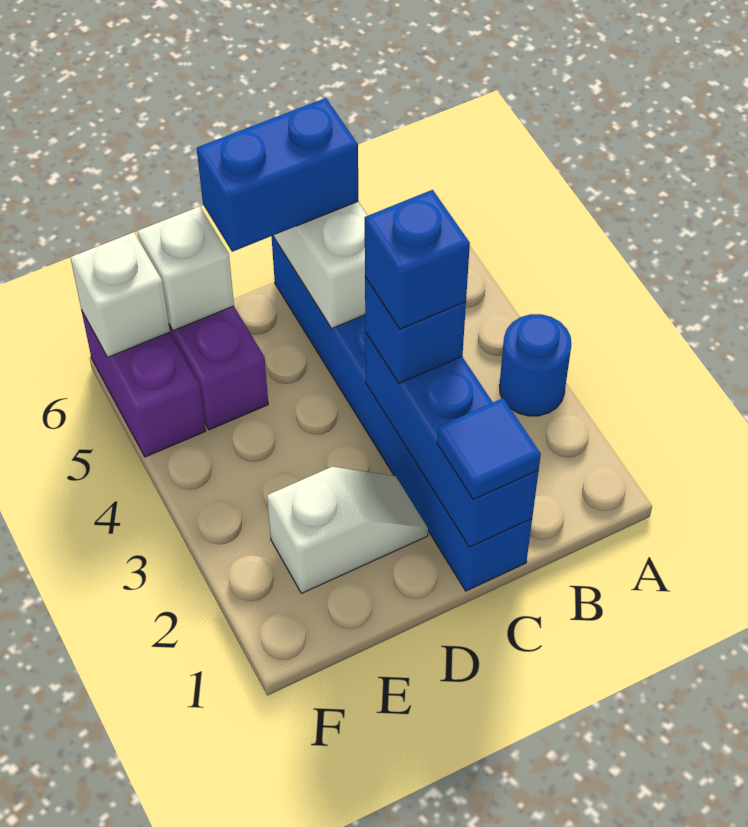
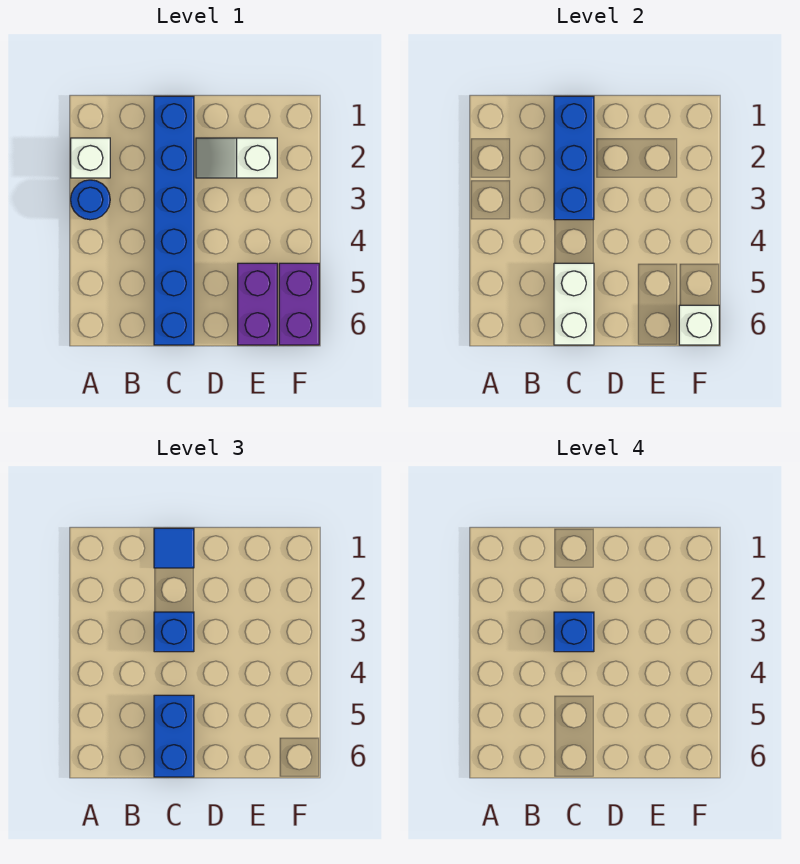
blue 1x2 brick [197,98,358,252] -> blue 1x2 brick turned to [154,695,194,777]
white 1x1 brick [137,206,234,331] -> white 1x1 brick moved to [71,138,110,178]

